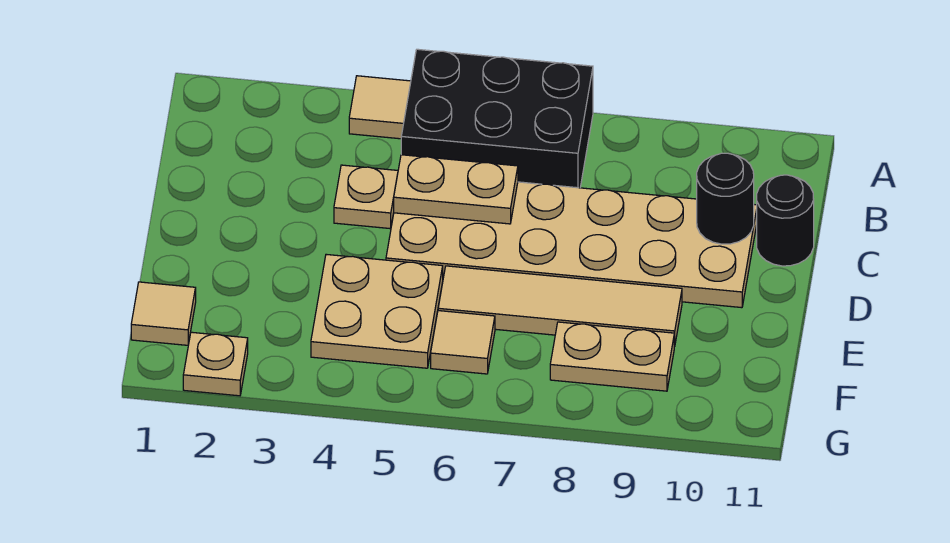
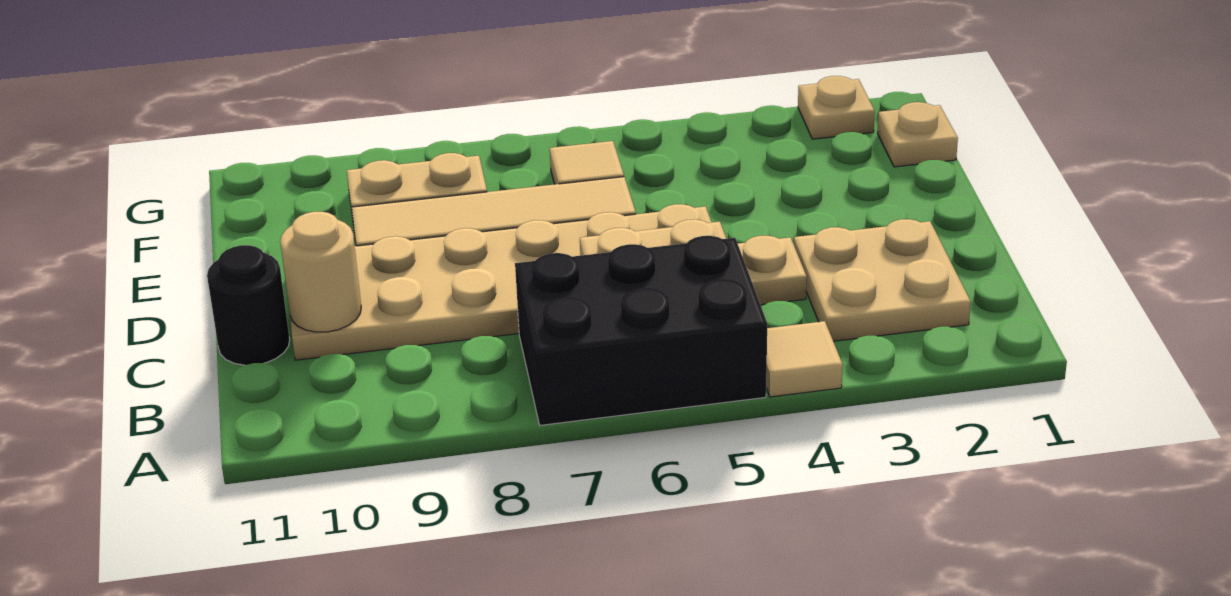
black 1x1 round brick [697,153,754,244] -> tan 1x1 round brick [280,212,361,332]
tan 2x2 plate [311,254,443,368] -> tan 2x2 plate moved to [794,219,971,341]
tan 1x1 tile [131,282,196,345] -> tan 1x1 plate [878,102,958,167]

